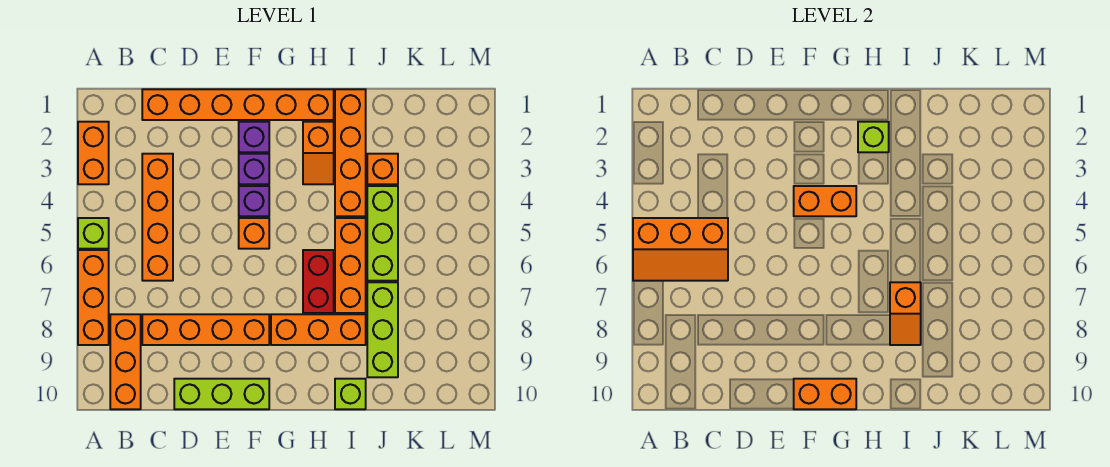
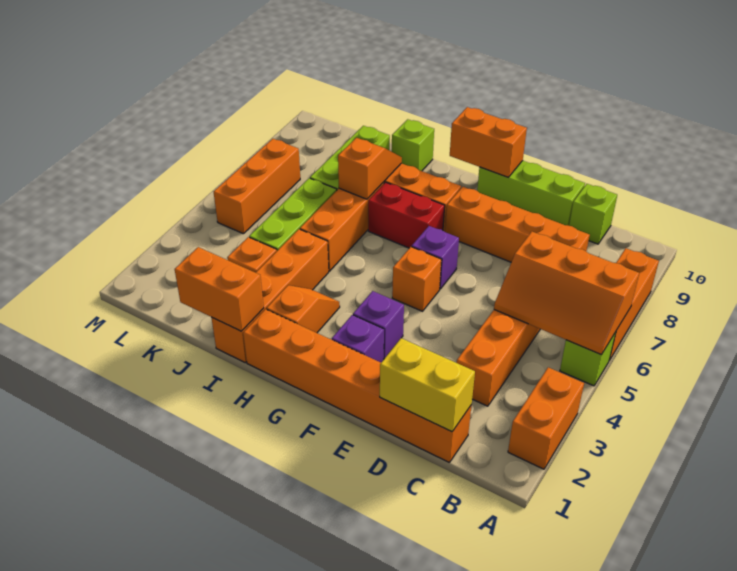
orange 2x3 slope [633,218,728,281] -> orange 2x3 slope turned to [494,232,639,355]
orange 1x3 brick [110,314,141,409] -> orange 1x3 brick moved to [214,139,300,234]
none -> yellow 1x2 brick [380,338,475,432]
purple 1x1 brick [239,186,269,216] -> purple 1x1 brick moved to [412,226,459,289]
orange 1x2 brick [794,186,856,216] -> orange 1x2 brick moved to [175,247,264,331]
lime 1x1 brick [858,122,889,152] -> lime 1x1 brick moved to [569,184,617,244]
red 1x2 brick [303,250,334,313] -> red 1x2 brick turned to [368,182,445,248]

